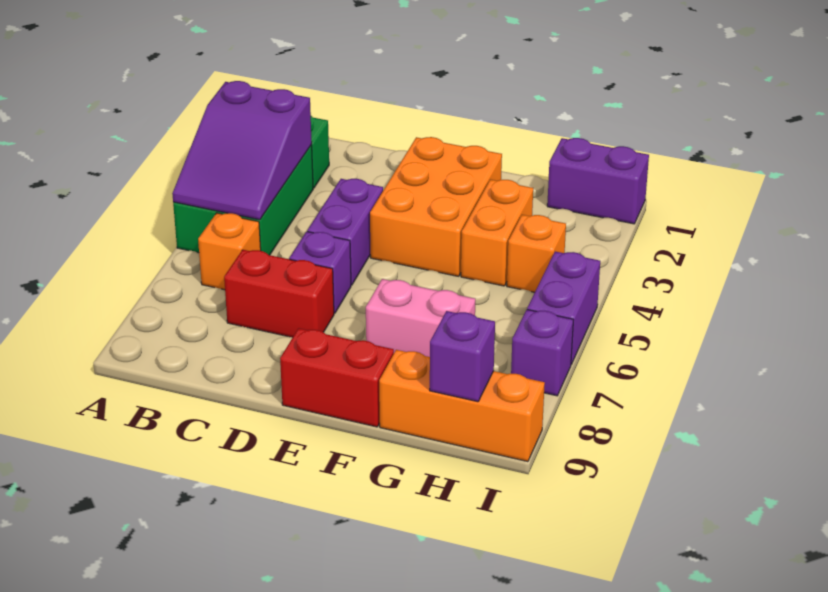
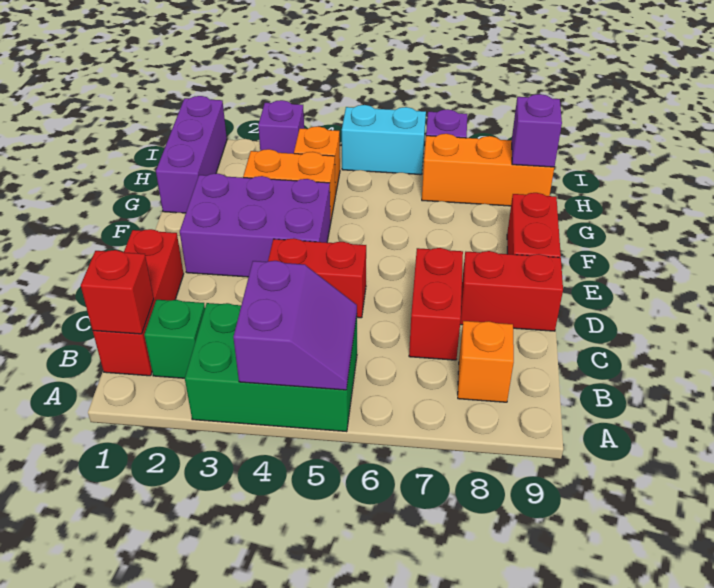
purple 2x3 slope [172,81,312,220] -> purple 2x2 slope [233,261,357,390]
none -> red 1x3 brick [93,229,184,376]
none -> red 1x1 brick [81,250,154,334]
orange 1x1 brick [198,213,261,290] -> orange 1x1 brick moved to [458,321,514,402]
purple 1x2 brick [307,179,383,285] -> red 1x2 brick [268,238,366,318]
purple 1x1 brick [289,232,351,313] -> purple 1x1 brick moved to [258,100,304,154]
none -> red 1x2 brick [460,251,563,331]
orange 2x3 brick [370,137,502,276] -> purple 2x3 brick [180,173,331,277]
pink 1x2 brick [366,279,475,357] -> none
orange 1x3 brick [379,350,545,462] -> orange 1x3 brick turned to [422,134,554,206]
purple 1x2 brick [547,138,649,224] -> purple 1x3 brick [156,96,227,213]
purple 1x2 brick [527,252,600,364] -> cyan 1x2 brick [342,105,426,175]

